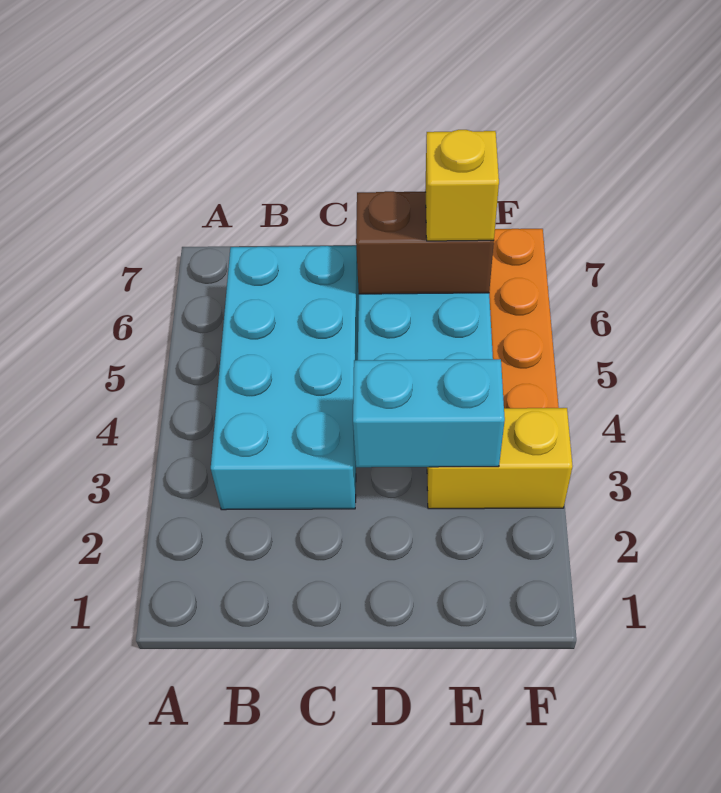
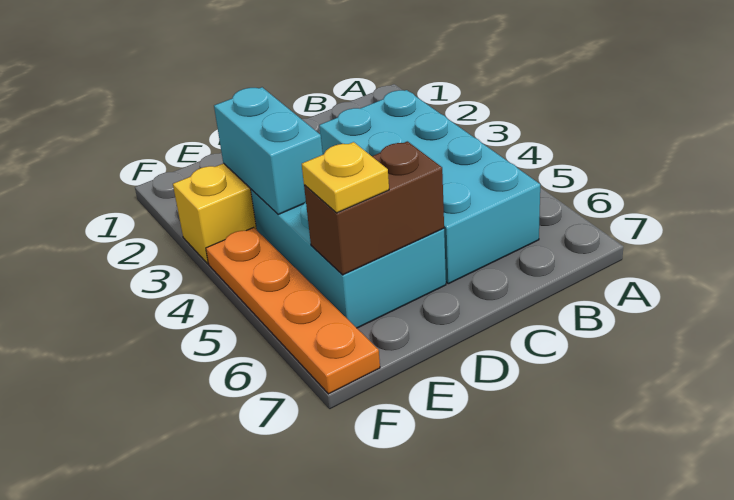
cyan 1x2 brick [353,359,505,467] -> cyan 1x2 brick turned to [214,87,323,214]
yellow 1x1 brick [425,130,499,241] -> yellow 1x1 plate [302,142,389,213]

